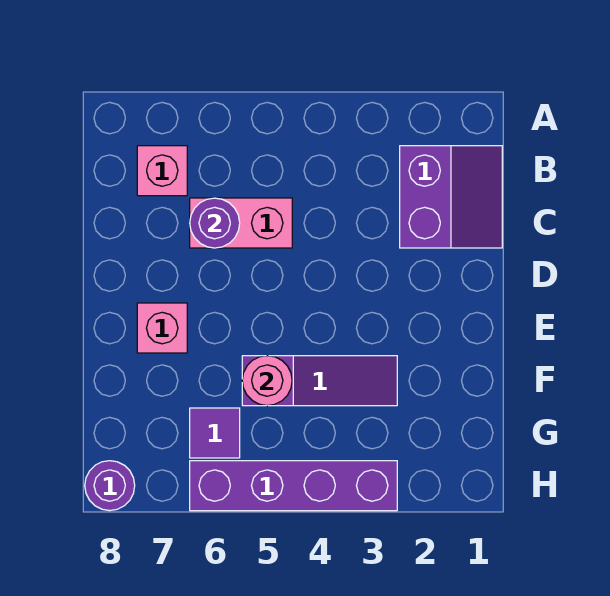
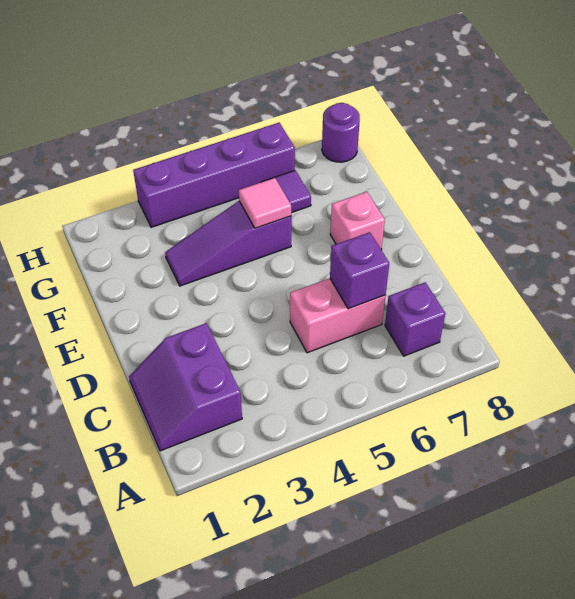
pink 1x1 brick [137,146,187,196] -> purple 1x1 brick [385,282,445,356]
purple 1x1 round brick [190,198,240,248] -> purple 1x1 brick [330,232,389,309]
pink 1x1 round brick [242,356,292,406] -> pink 1x1 tile [239,178,291,228]

